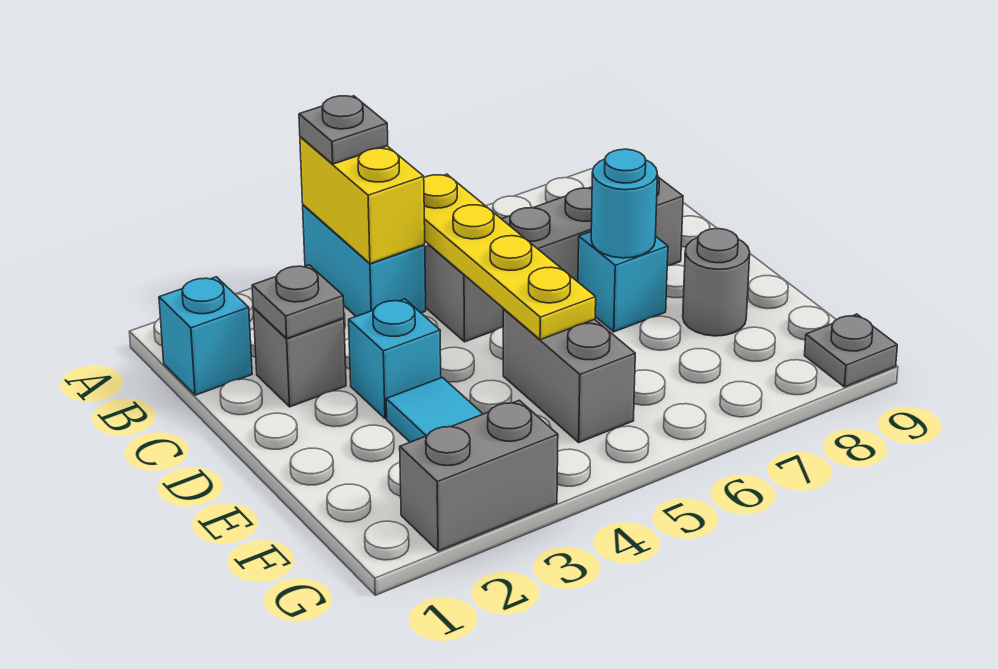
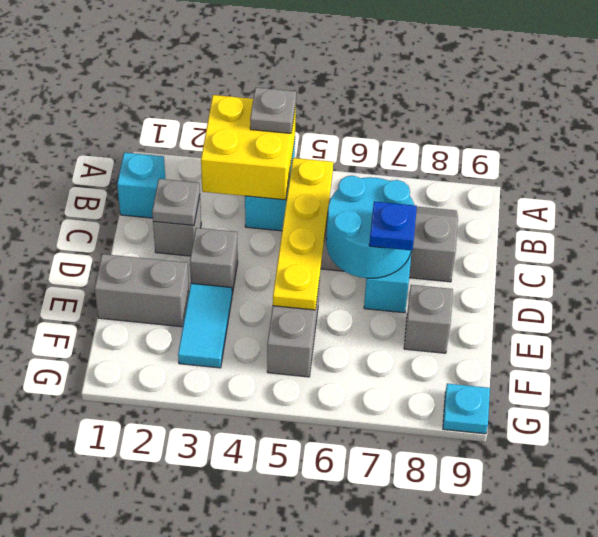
yellow 1x2 brick [300,137,425,264] -> yellow 2x2 brick [201,95,296,200]
cyan 1x1 brick [349,299,441,419] -> grey 1x1 brick [190,228,238,294]
cyan 1x1 round brick [591,149,657,258] -> cyan 2x2 round brick [326,176,414,279]
none -> blue 1x1 plate [369,201,417,251]
grey 1x1 round brick [683,229,750,336] -> grey 1x1 brick [404,285,453,353]
grey 1x2 brick [400,400,558,551] -> grey 1x2 brick moved to [95,254,189,327]
grey 1x1 plate [805,314,897,387] -> cyan 1x1 plate [443,383,490,434]

